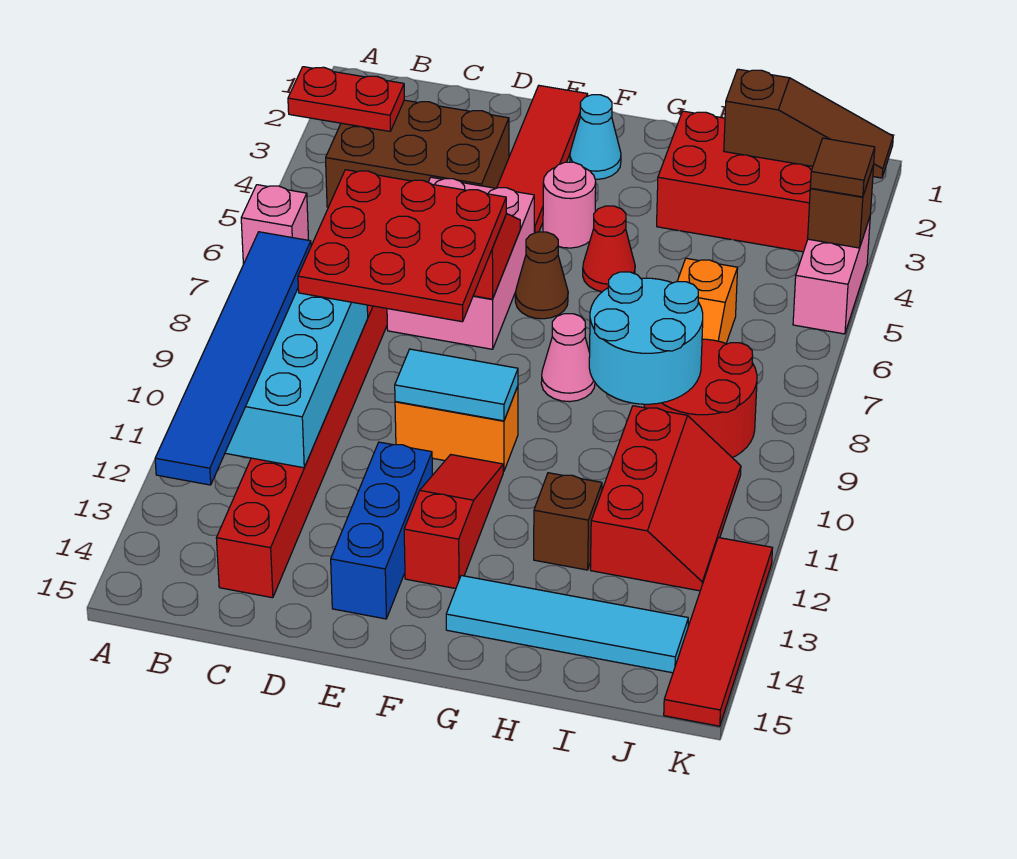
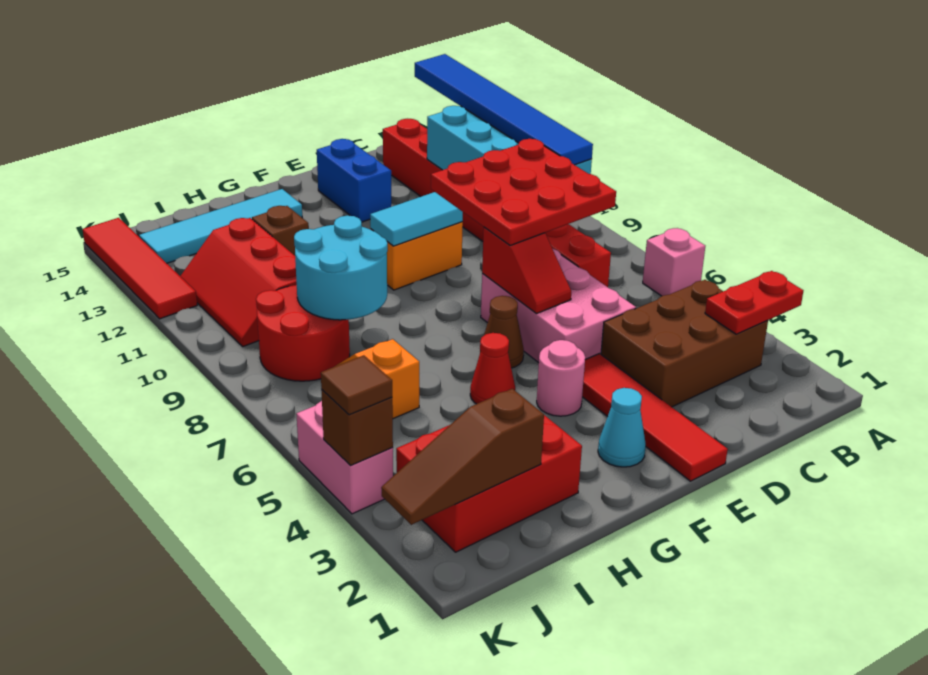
blue 1x3 brick [331,442,432,619] -> blue 1x2 brick [317,139,391,222]
red 1x3 slope [404,455,503,589] -> none
pink 1x1 cone [541,314,595,402] -> none

